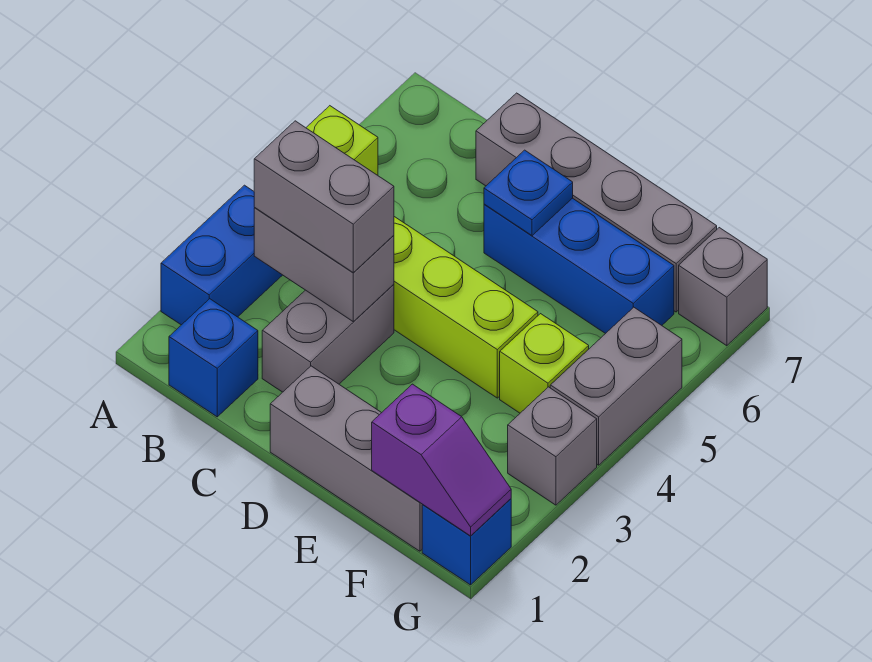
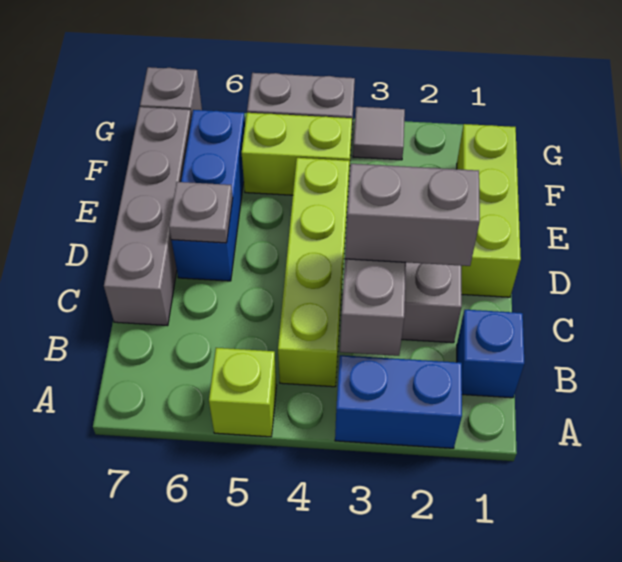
grey 1x2 brick [254,121,394,272] -> grey 1x2 brick turned to [345,164,480,266]
grey 1x3 brick [270,366,423,551] -> lime 1x3 brick [457,124,521,297]
blue 1x1 plate [484,150,573,236] -> grey 1x1 plate [169,182,233,243]
purple 1x2 slope [372,384,511,536] -> none
lime 1x1 brick [500,314,589,413] -> lime 1x2 brick [242,113,352,195]
blue 1x1 brick [422,499,511,585] -> none
grey 1x1 brick [508,387,597,505] -> grey 1x1 tile [353,107,405,160]

